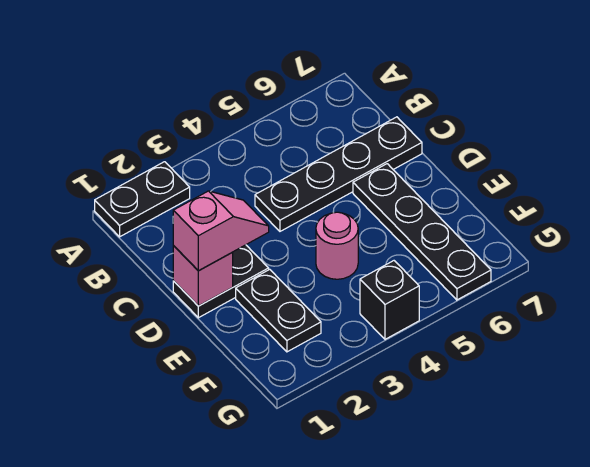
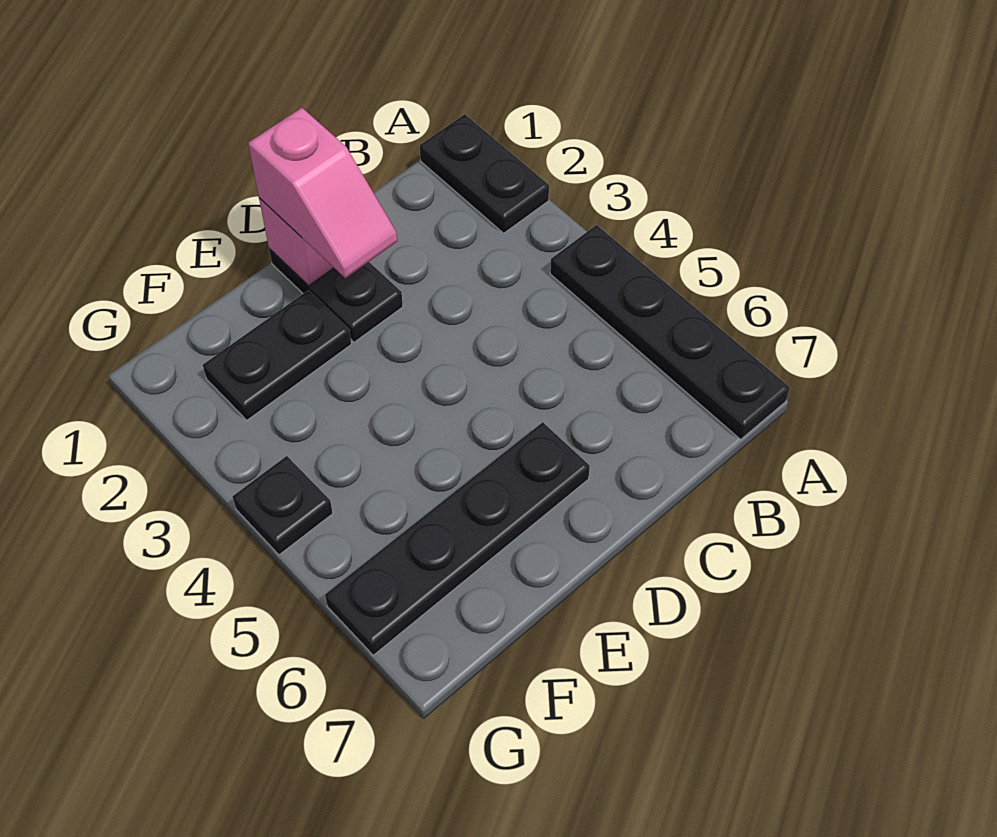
black 1x4 plate [255,117,422,231] -> black 1x4 plate moved to [550,225,790,439]
pink 1x1 round brick [316,212,358,279] -> none
black 1x1 brick [360,261,419,339] -> black 1x1 plate [232,456,333,555]

